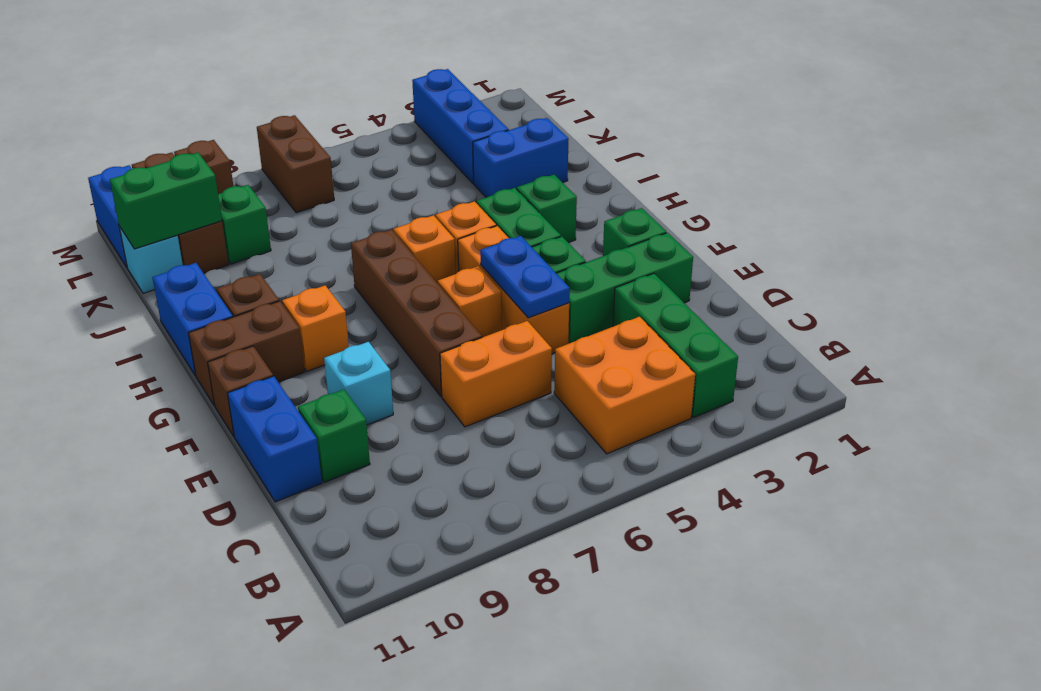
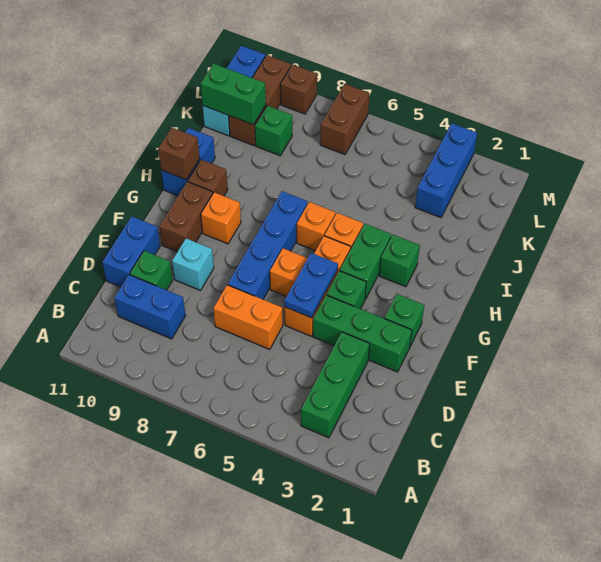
orange 2x2 brick [554,317,695,454] -> none
brown 1x4 brick [351,230,482,396] -> blue 1x4 brick [228,191,308,299]
brown 1x1 brick [208,346,273,436] -> brown 1x1 brick moved to [158,128,200,180]
brown 1x2 brick [189,301,305,405] -> brown 1x2 brick turned to [159,182,213,252]
blue 1x2 brick [473,118,569,197] -> blue 1x2 brick moved to [114,275,186,339]

